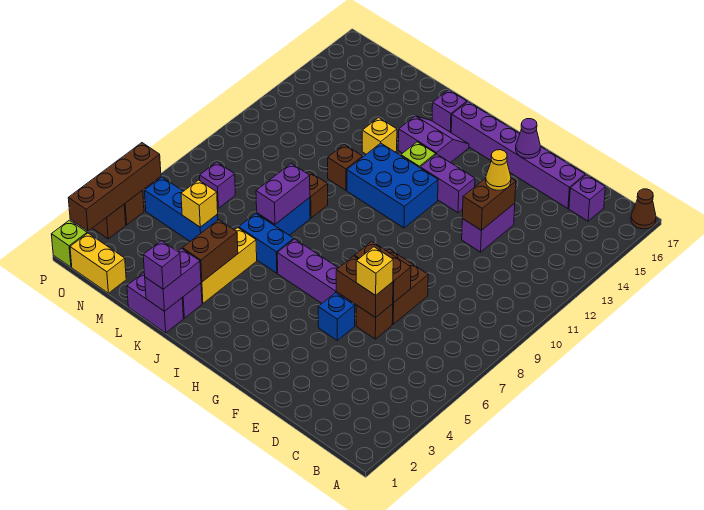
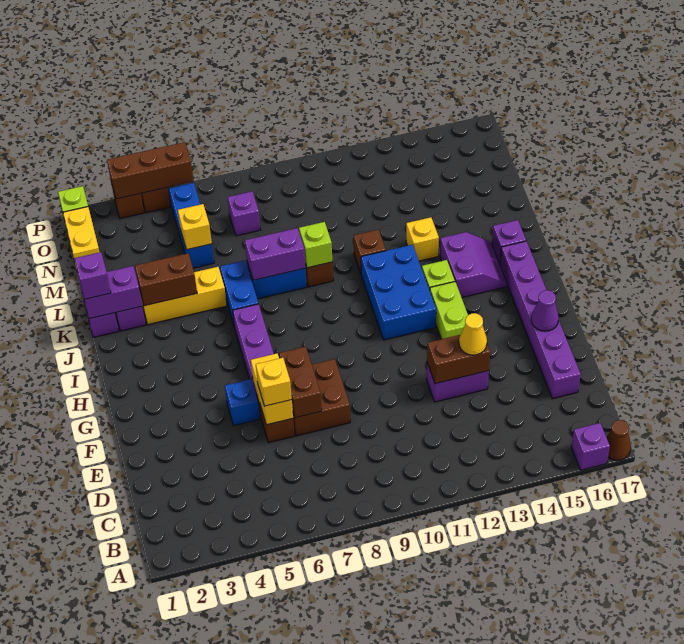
purple 1x1 brick [569,175,605,221] -> purple 1x1 brick moved to [571,423,610,470]
brown 1x2 brick [336,256,393,318] -> yellow 1x2 brick [251,353,293,425]
purple 1x2 brick [420,154,475,213] -> lime 1x2 brick [430,282,468,339]
none -> lime 1x1 brick [299,222,332,268]
brown 1x4 brick [68,143,161,231] -> brown 1x3 brick [107,142,193,199]

